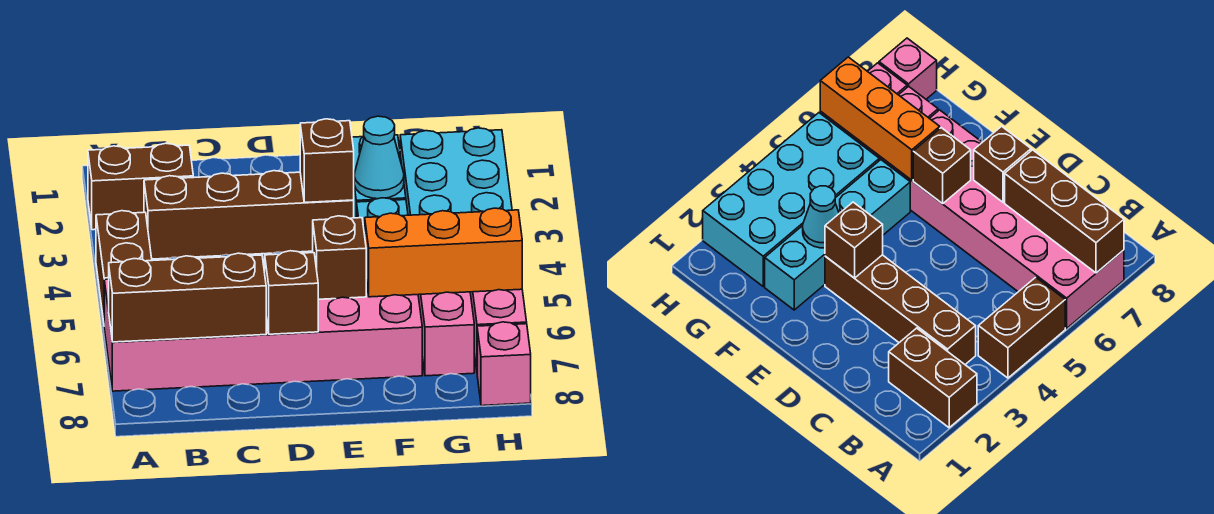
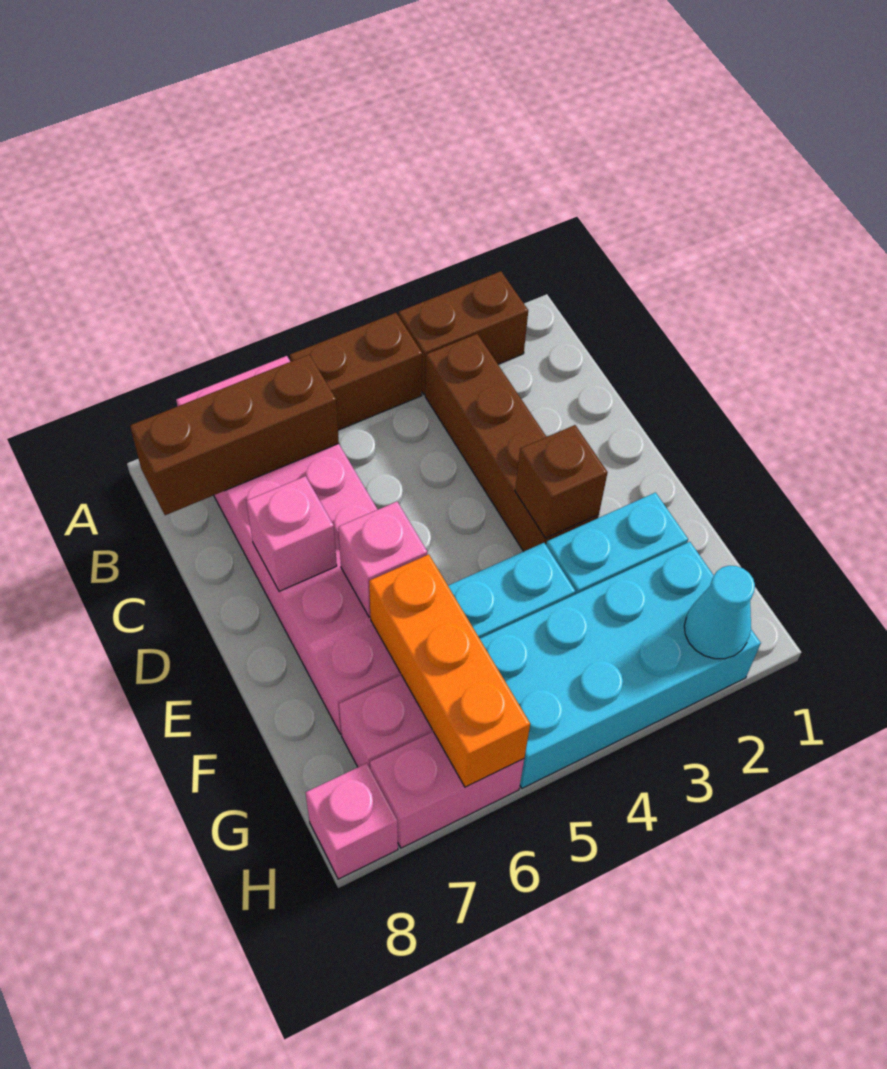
brown 1x2 brick [88,143,193,230] -> brown 1x2 brick turned to [399,271,528,395]
brown 1x3 brick [109,253,266,342] -> brown 1x3 brick turned to [130,355,339,515]
brown 1x1 brick [264,251,318,334] -> pink 1x1 brick [246,476,337,591]
brown 1x1 brick [313,216,366,299] -> pink 1x1 brick [338,502,427,617]
cyan 1x1 cone [354,116,404,199] -> cyan 1x1 cone moved to [684,566,755,659]

